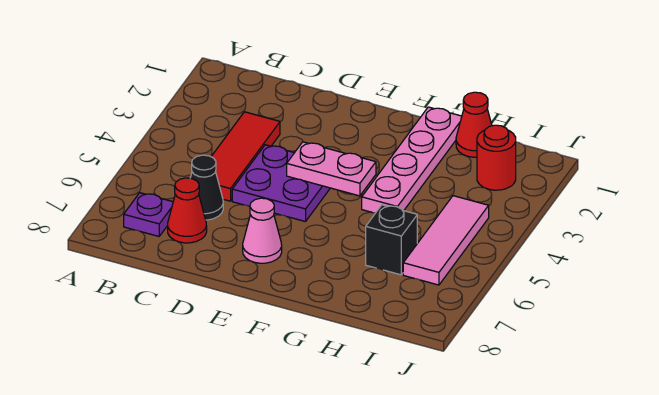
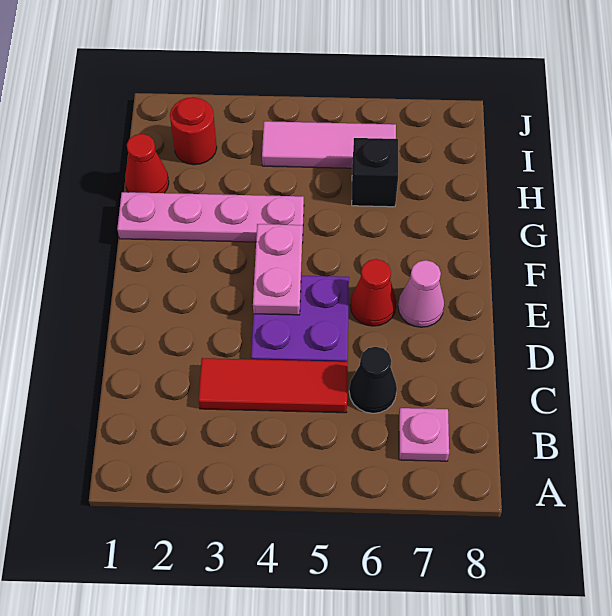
purple 1x1 plate [124,193,173,236] -> pink 1x1 plate [399,408,449,461]
red 1x1 cone [168,178,207,243] -> red 1x1 cone moved to [350,259,396,326]

